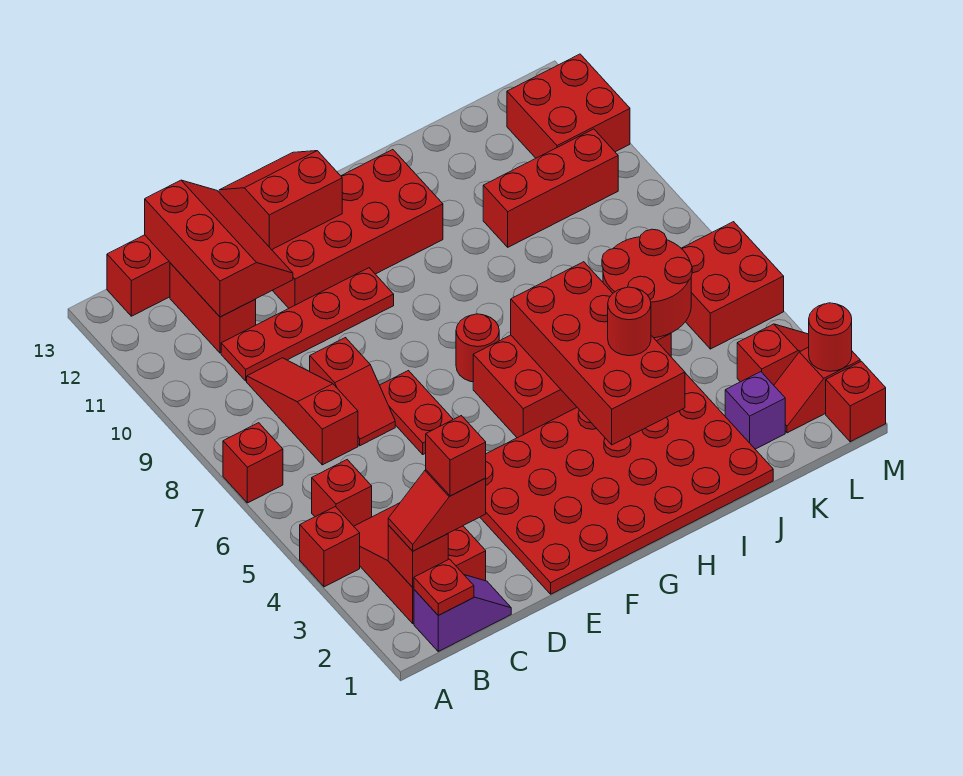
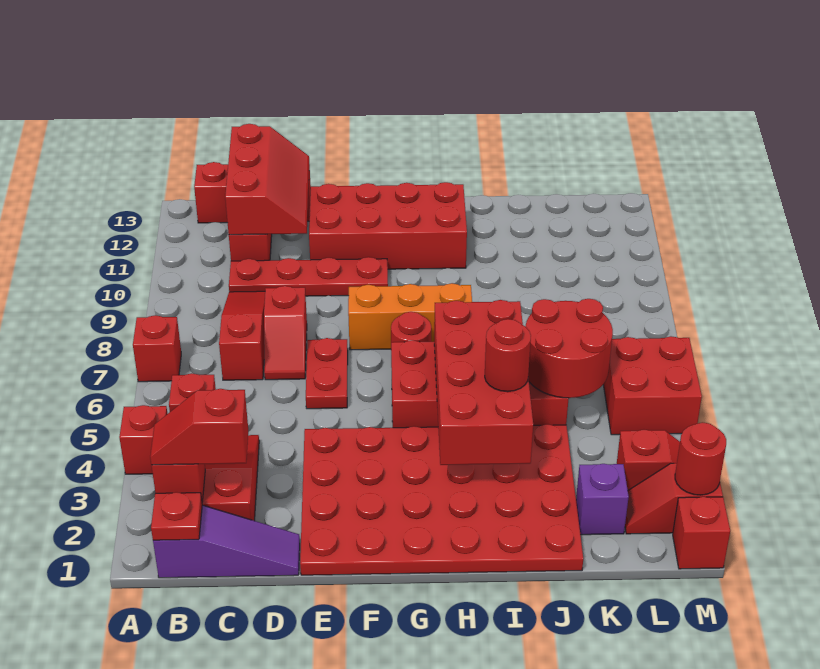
purple 1x2 slope [414,575,511,651] -> purple 1x3 slope [153,505,300,578]
red 1x1 brick [426,416,486,496] -> none
red 2x2 slope [219,151,342,250] -> none
none -> orange 1x3 brick [348,283,472,350]
red 1x3 brick [483,129,618,247] -> none
red 2x2 brick [507,54,630,158] -> none

